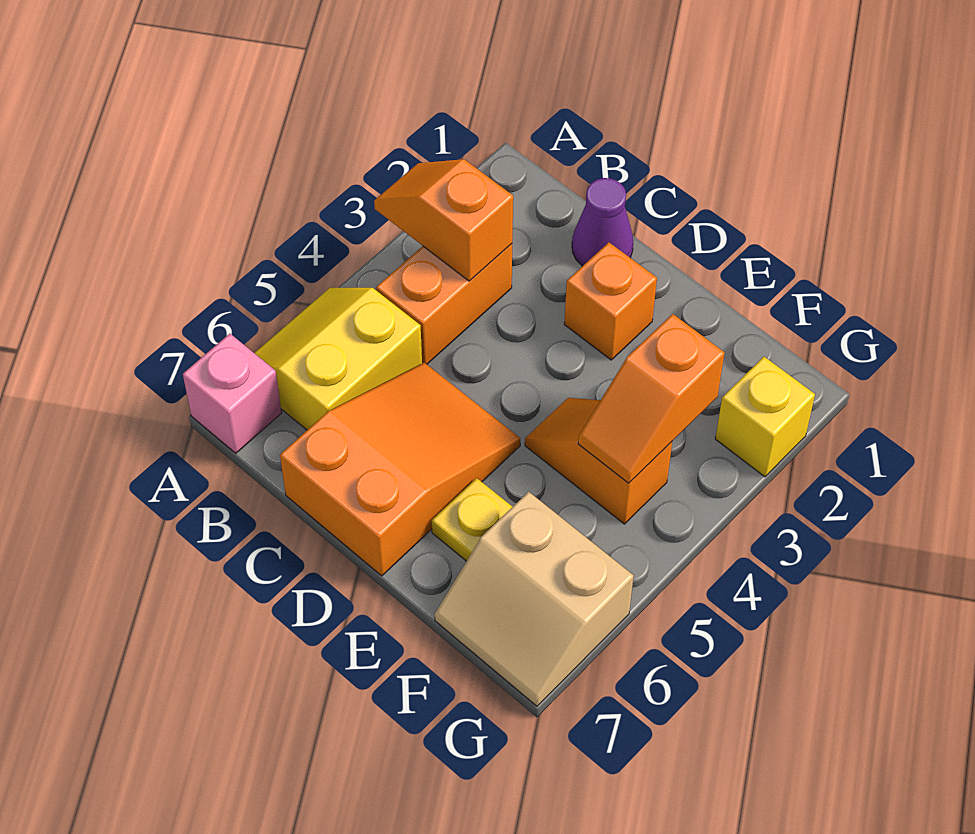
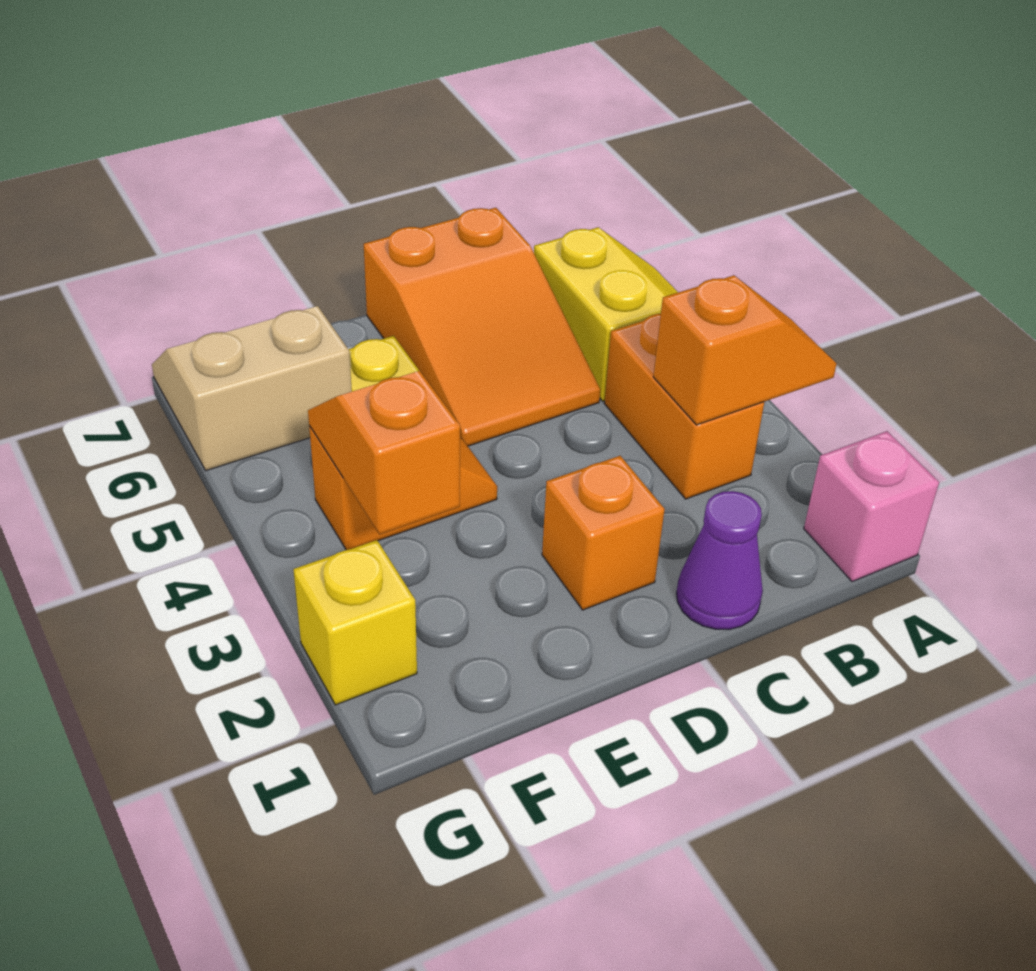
pink 1x1 brick [183,334,282,453] -> pink 1x1 brick moved to [804,431,939,582]

